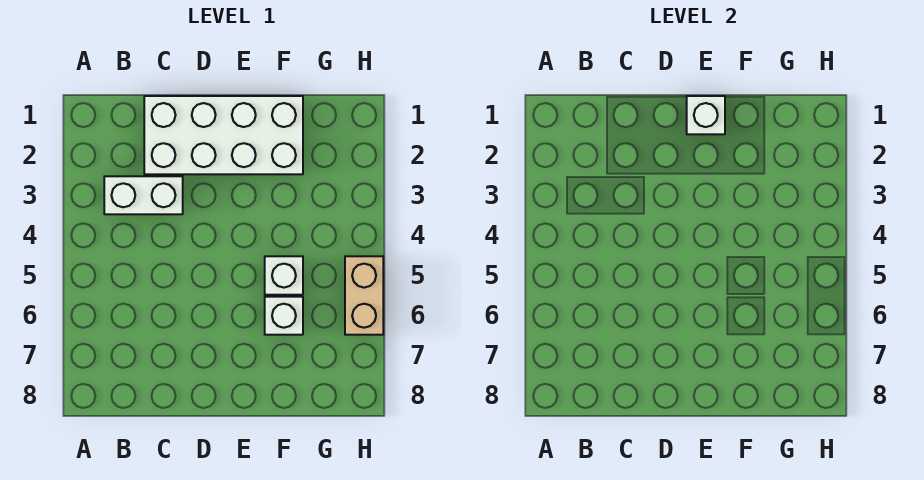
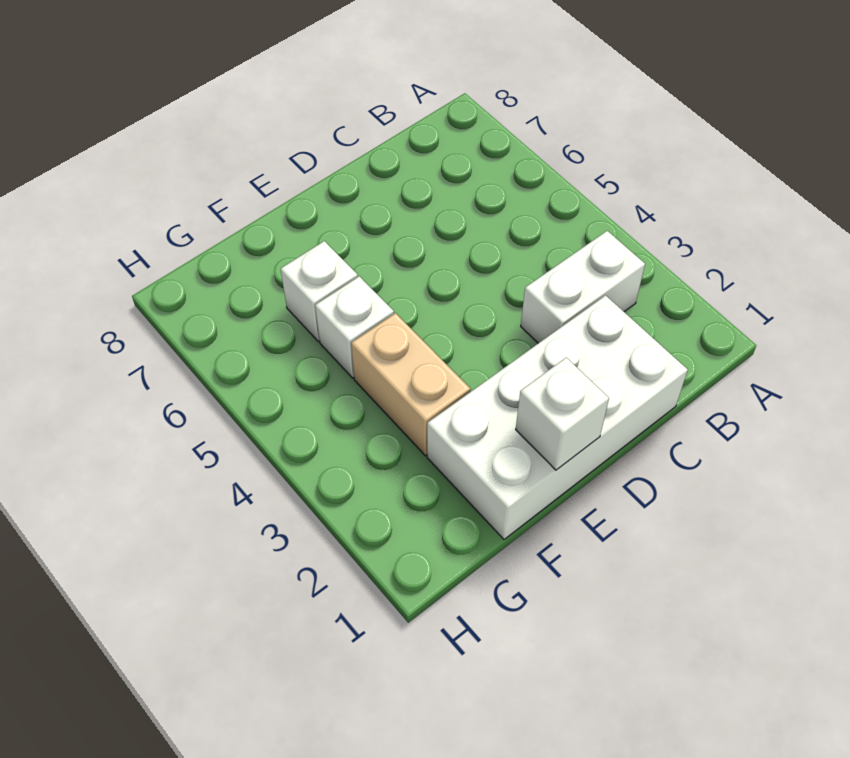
tan 1x2 brick [345,256,383,335] -> tan 1x2 brick moved to [351,313,470,456]

